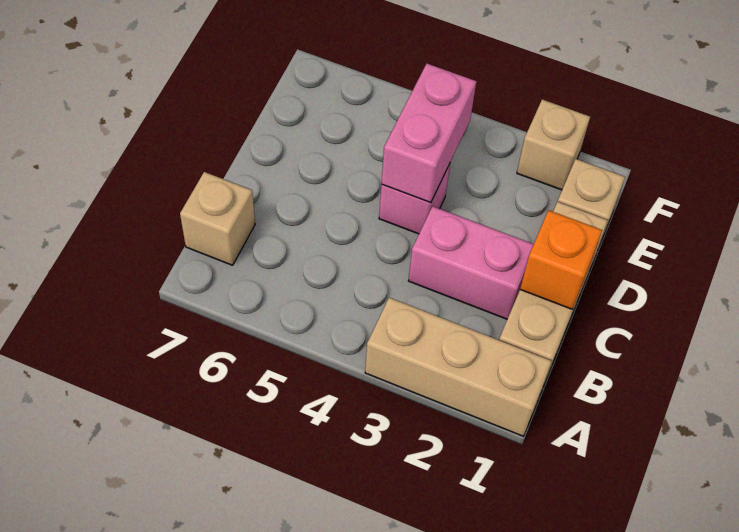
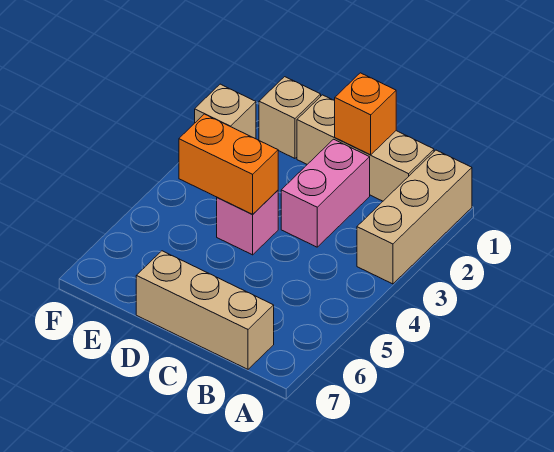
tan 1x1 brick [180,172,255,265] -> tan 1x3 brick [136,251,274,369]
pink 1x2 brick [382,64,477,203] -> orange 1x2 brick [179,114,278,214]

